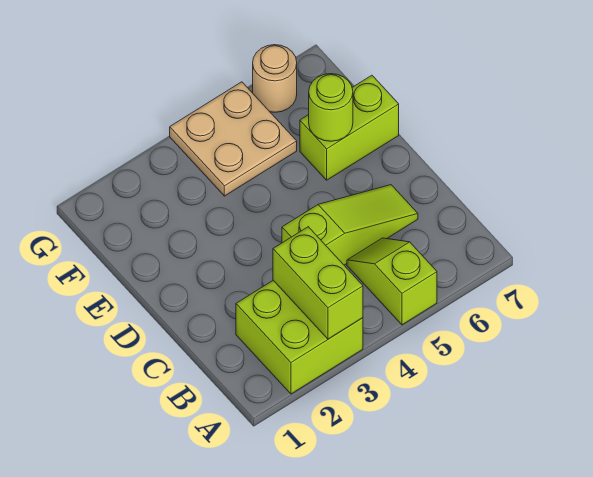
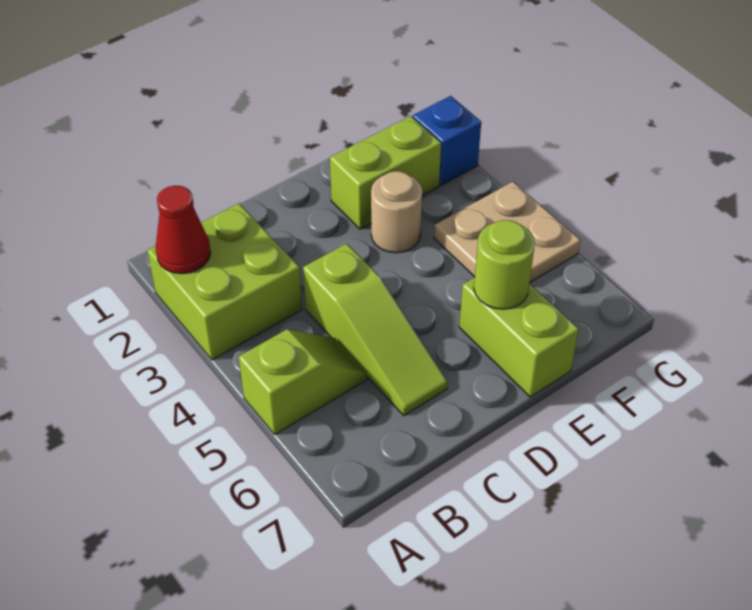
none -> red 1x1 cone [156,186,211,274]
lime 1x2 brick [273,227,363,339] -> lime 1x2 brick moved to [330,116,441,229]
none -> blue 1x1 brick [413,96,481,185]
tan 1x1 round brick [253,45,297,112] -> tan 1x1 round brick moved to [371,171,422,253]

